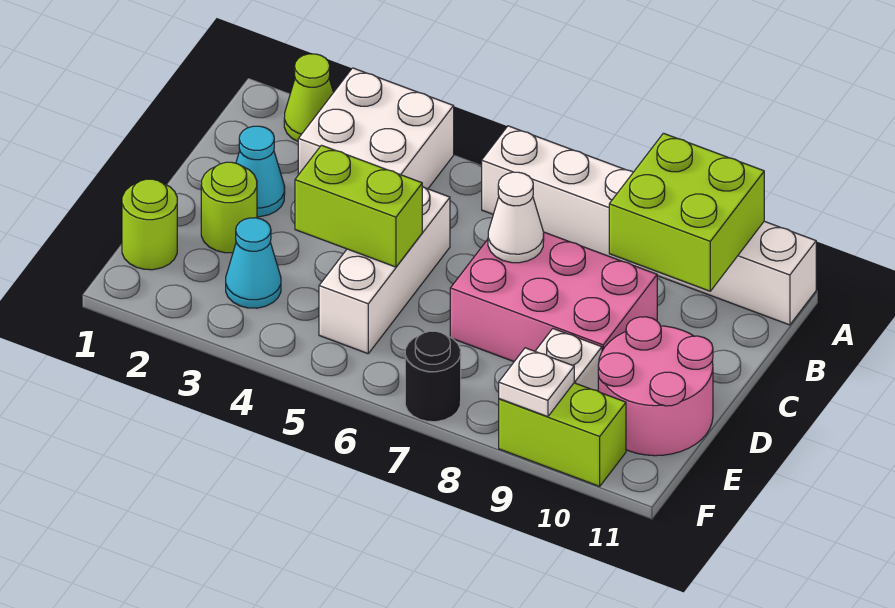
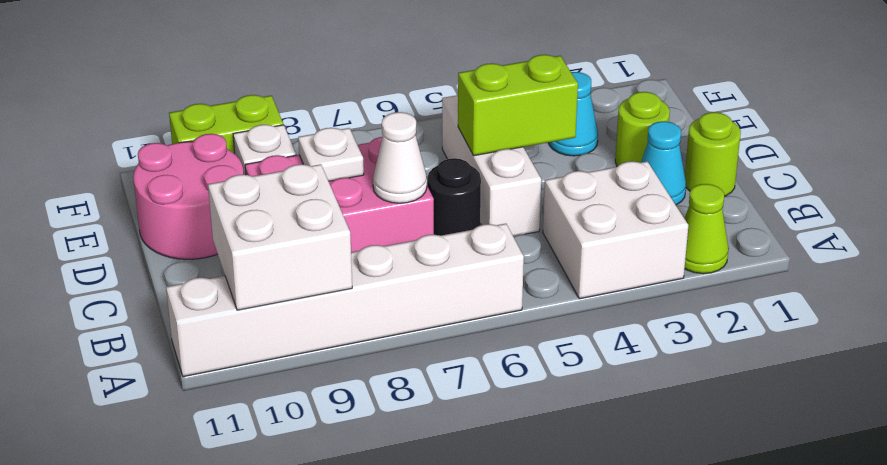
lime 2x2 brick [609,133,764,291] -> white 2x2 brick [208,164,352,310]
lime 1x1 round brick [122,179,177,270] -> lime 1x1 round brick moved to [685,112,741,196]
black 1x1 round brick [405,331,461,422] -> black 1x1 round brick moved to [427,158,481,236]
white 1x1 plate [499,348,574,417] -> white 1x1 plate moved to [298,128,364,181]

